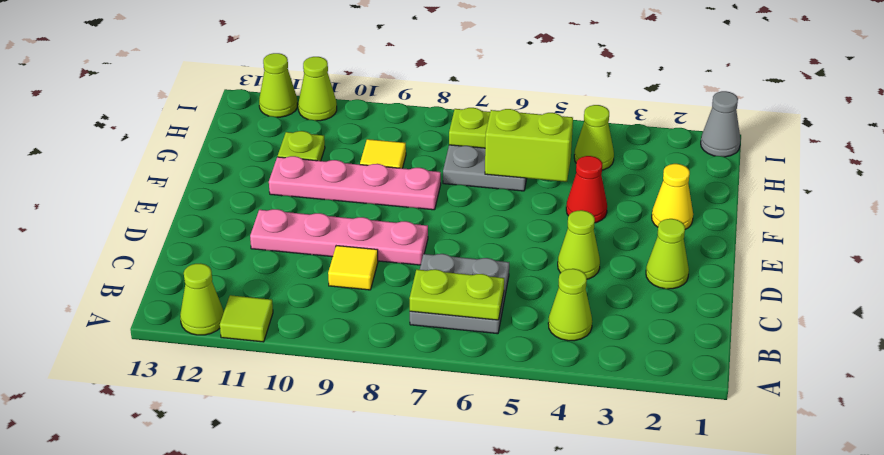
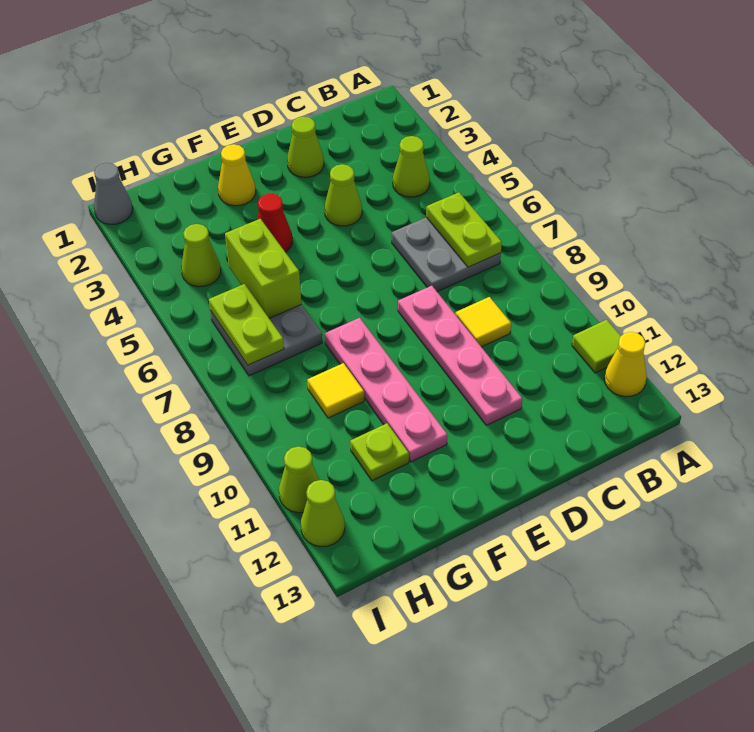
lime 1x1 cone [180,263,224,335] -> yellow 1x1 cone [604,332,647,397]

